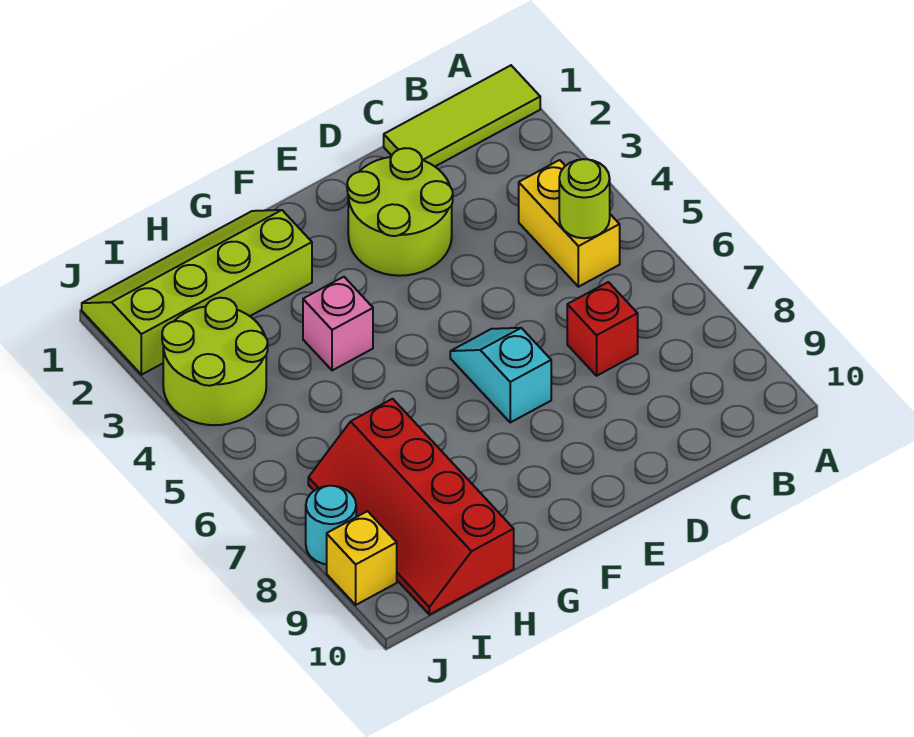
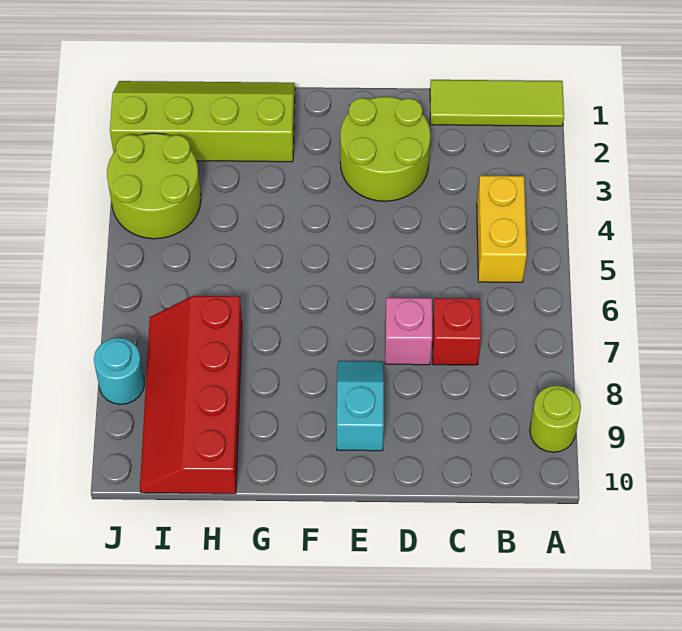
lime 1x1 round brick [559,159,610,238] -> lime 1x1 round brick moved to [530,386,581,452]
cyan 1x2 slope [450,328,551,422] -> cyan 1x2 slope moved to [337,361,384,451]
pink 1x1 brick [303,277,373,371] -> pink 1x1 brick moved to [385,298,432,365]
yellow 1x1 brick [327,511,397,605] -> none

